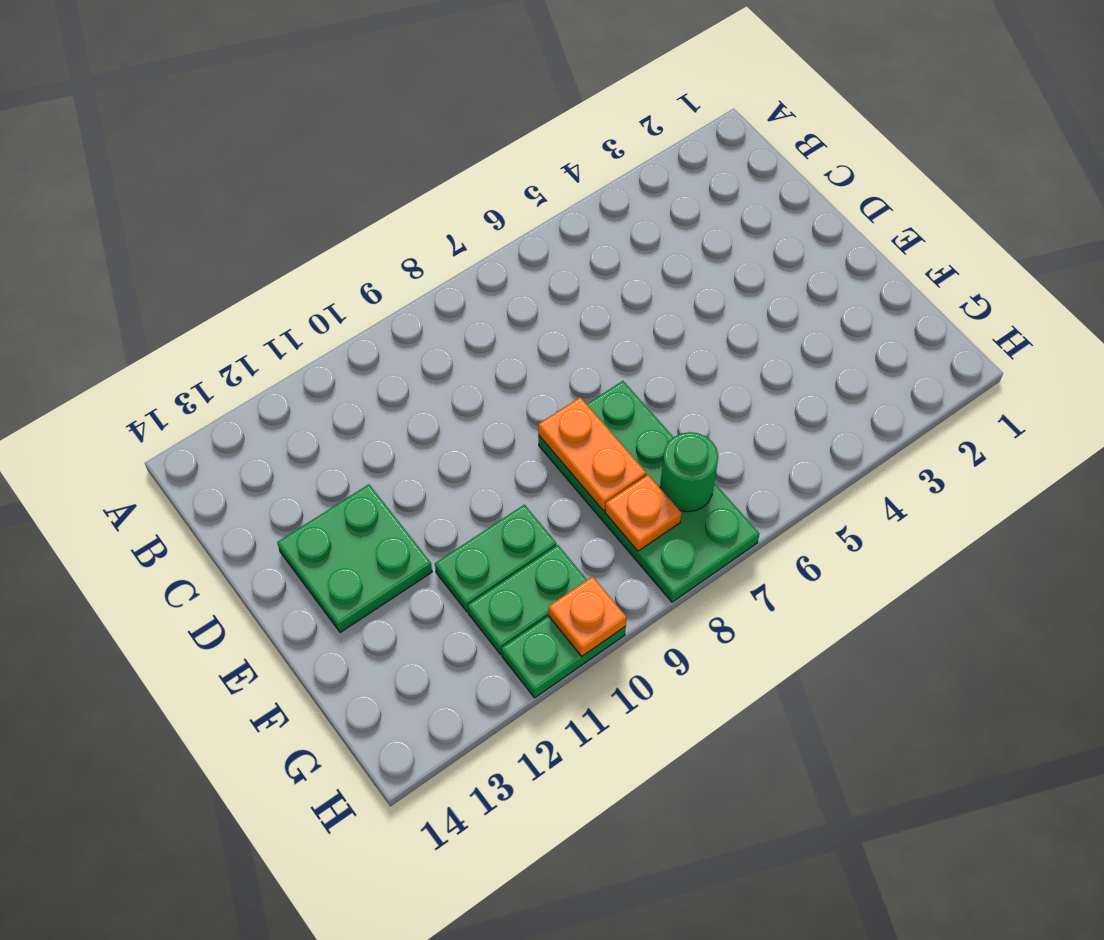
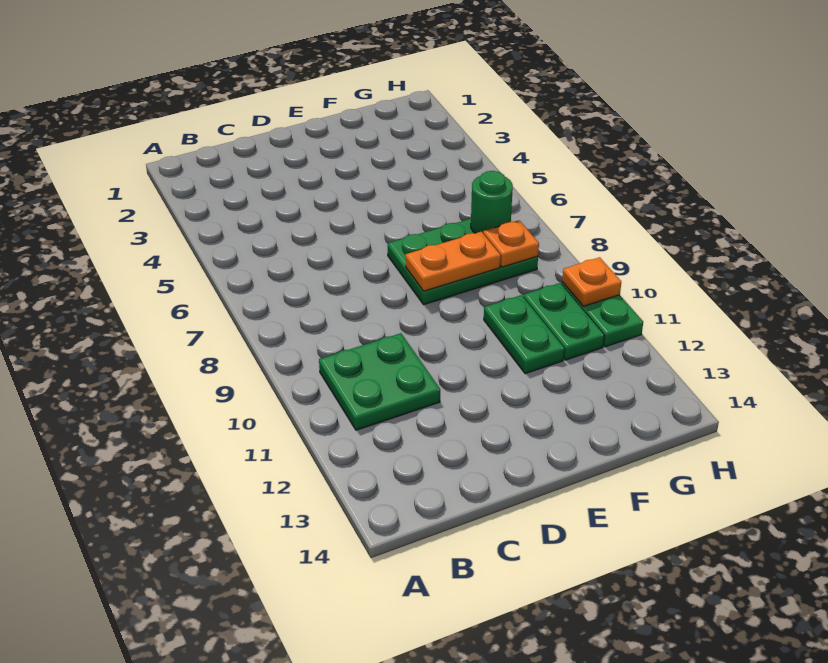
green 2x2 plate [277,484,432,633] -> green 2x2 plate moved to [319,333,440,430]
green 2x4 plate [538,381,759,602] -> green 2x3 plate [388,219,538,304]

